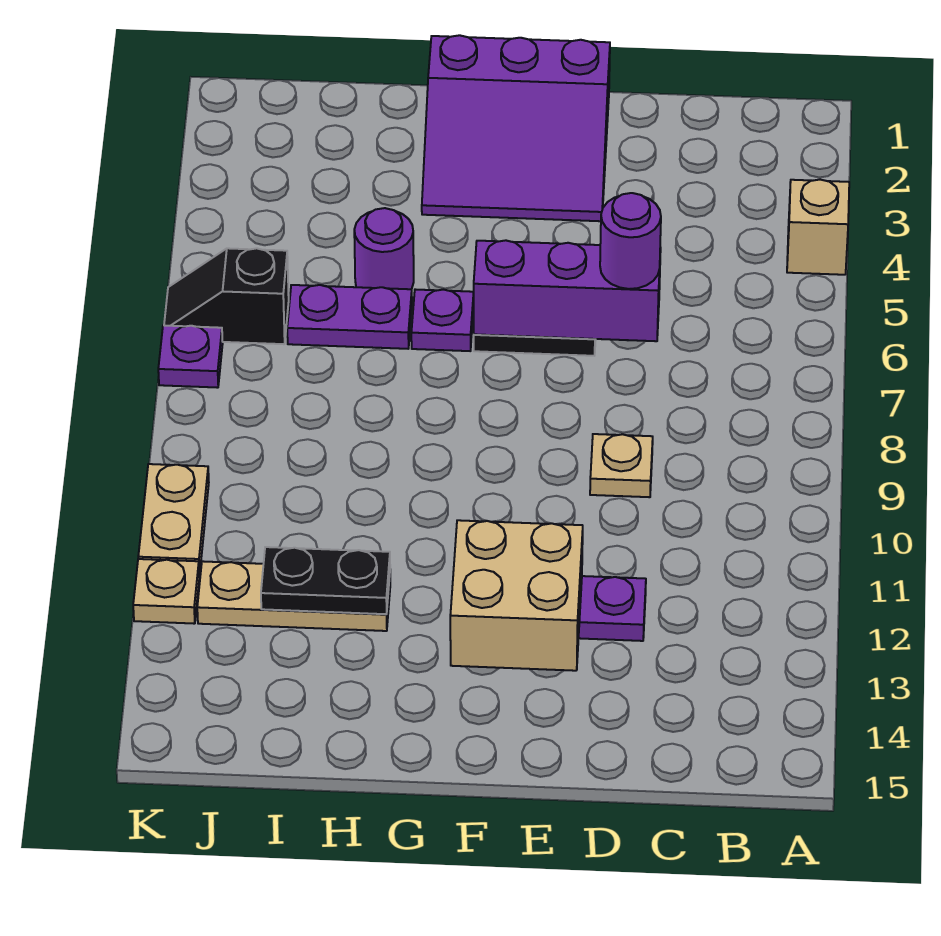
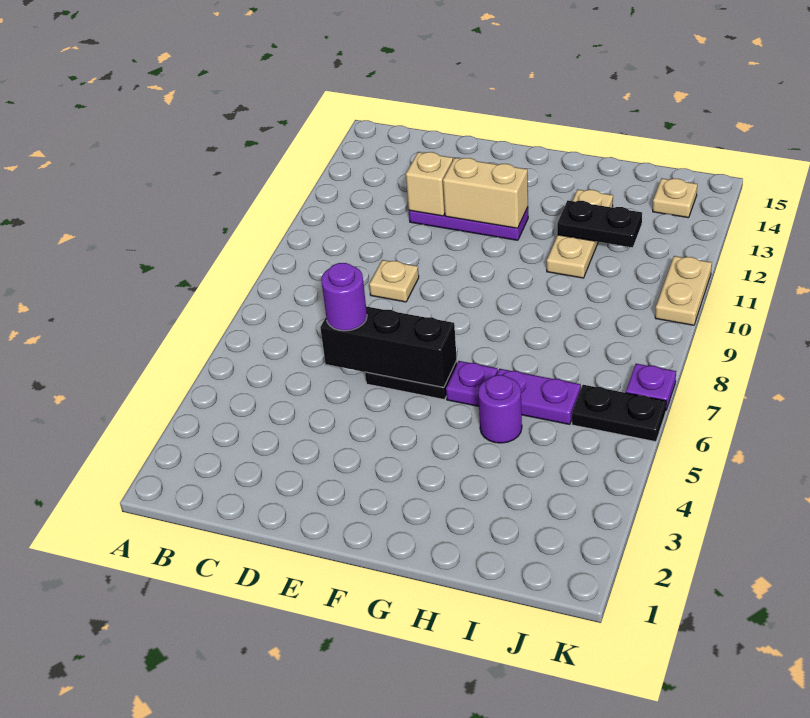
tan 1x1 brick [787,180,849,275] -> tan 1x1 brick moved to [406,152,453,216]
purple 1x3 brick [474,240,661,341] -> black 1x3 brick [320,306,457,387]
purple 3x3 slope [422,35,610,221] -> none
tan 2x2 brick [450,520,583,671] -> tan 1x2 brick [443,158,528,228]
tan 1x3 plate [197,561,390,631] -> tan 1x3 plate turned to [547,190,613,278]
black 1x2 slope [164,248,289,344] -> black 1x2 plate [572,385,666,442]
tan 1x1 plate [133,559,199,624] -> tan 1x1 plate moved to [653,178,697,218]

